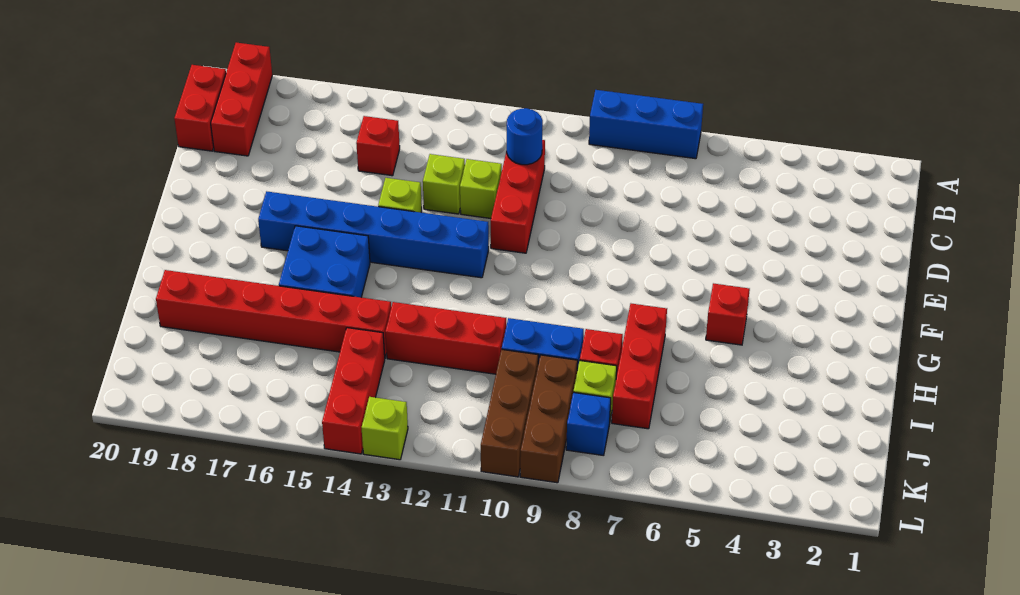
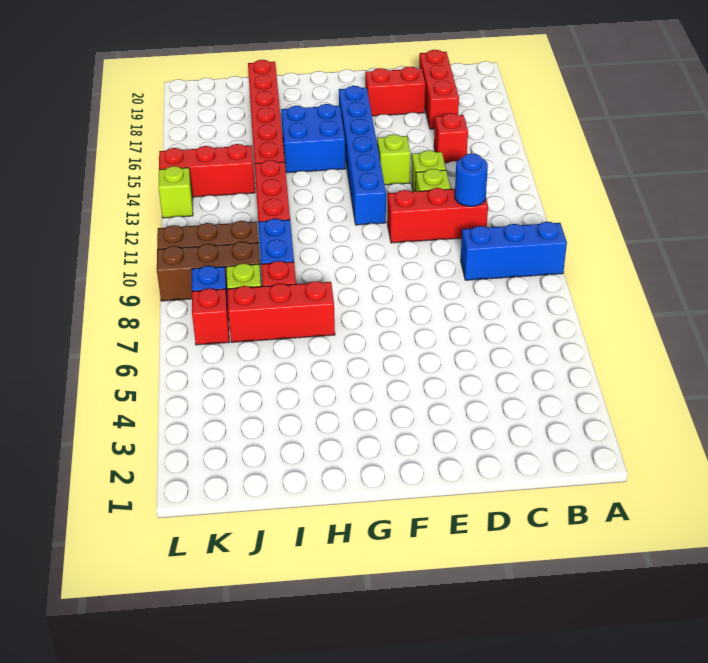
blue 1x3 brick [589,90,703,159] -> blue 1x3 brick turned to [461,222,567,280]
red 1x3 brick [211,43,272,156] -> red 1x3 brick turned to [419,50,459,129]
red 1x2 brick [174,65,226,151] -> red 1x2 brick moved to [365,67,425,116]
red 1x1 brick [706,283,750,345] -> red 1x1 brick moved to [192,288,229,345]

